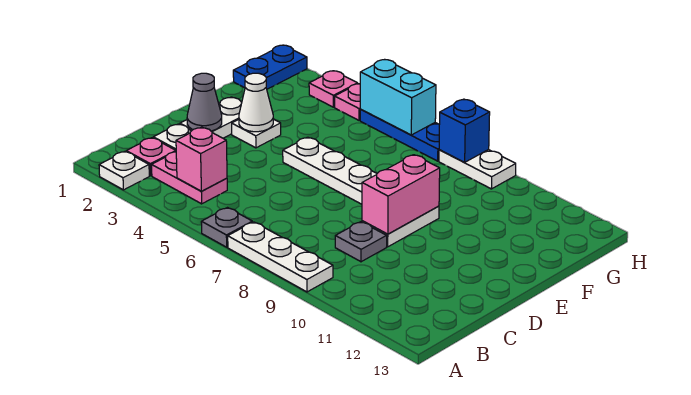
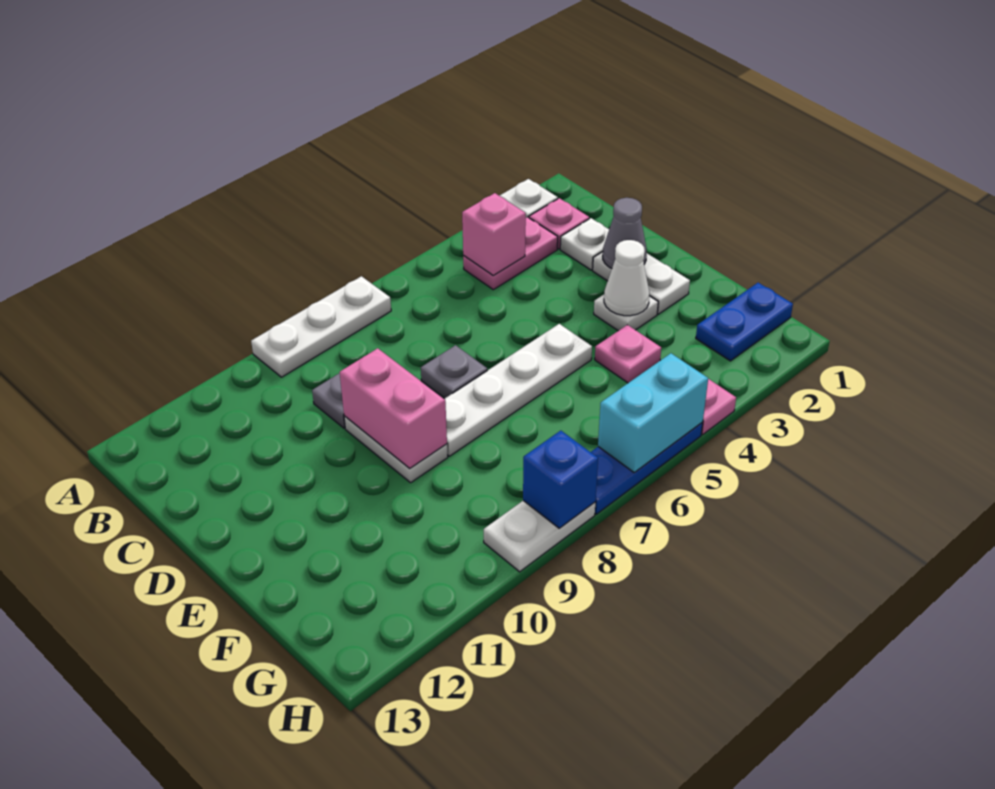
grey 1x1 plate [201,208,252,247] -> grey 1x1 plate moved to [421,345,487,399]
blue 1x2 plate [233,45,307,89] -> blue 1x2 plate turned to [696,283,793,361]
pink 1x1 plate [309,71,358,107] -> pink 1x1 plate moved to [595,325,661,383]

